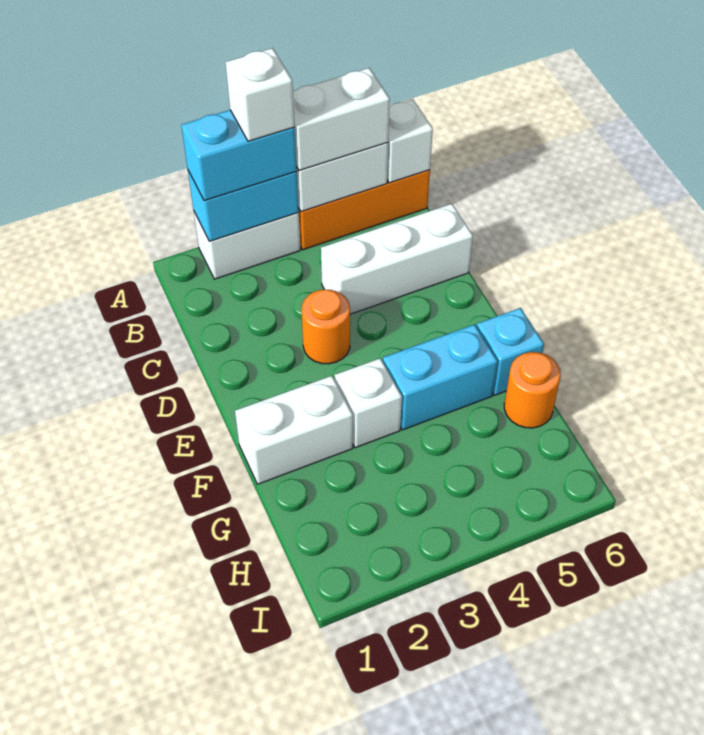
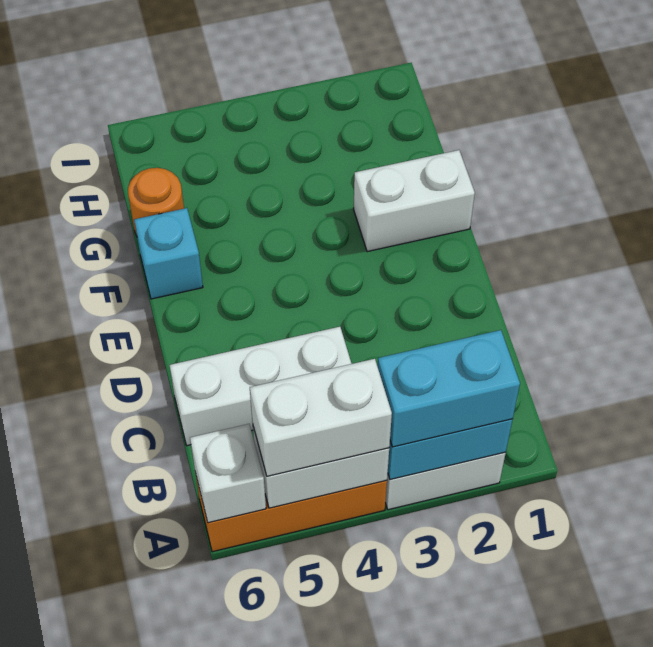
white 1x1 brick [225,48,295,141] -> none
orange 1x1 round brick [301,290,350,364] -> none
white 1x1 brick [334,358,402,448] -> none
cyan 1x2 brick [383,324,498,430] -> none

